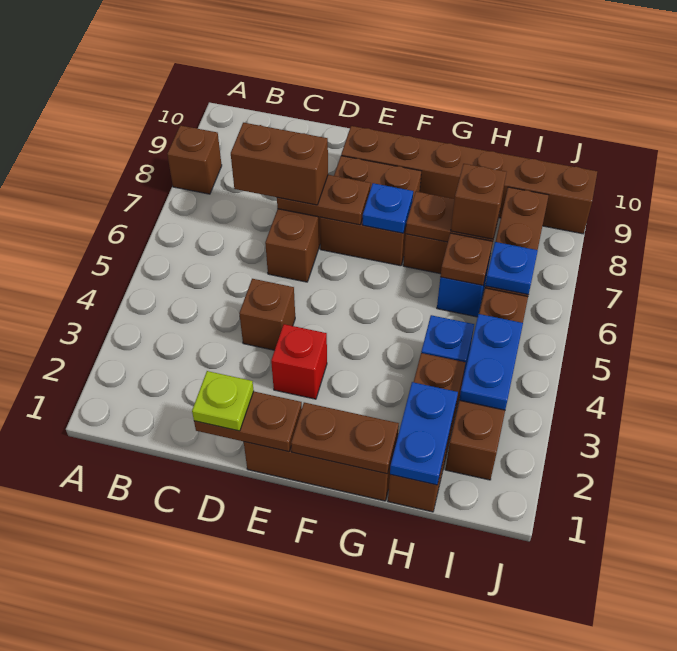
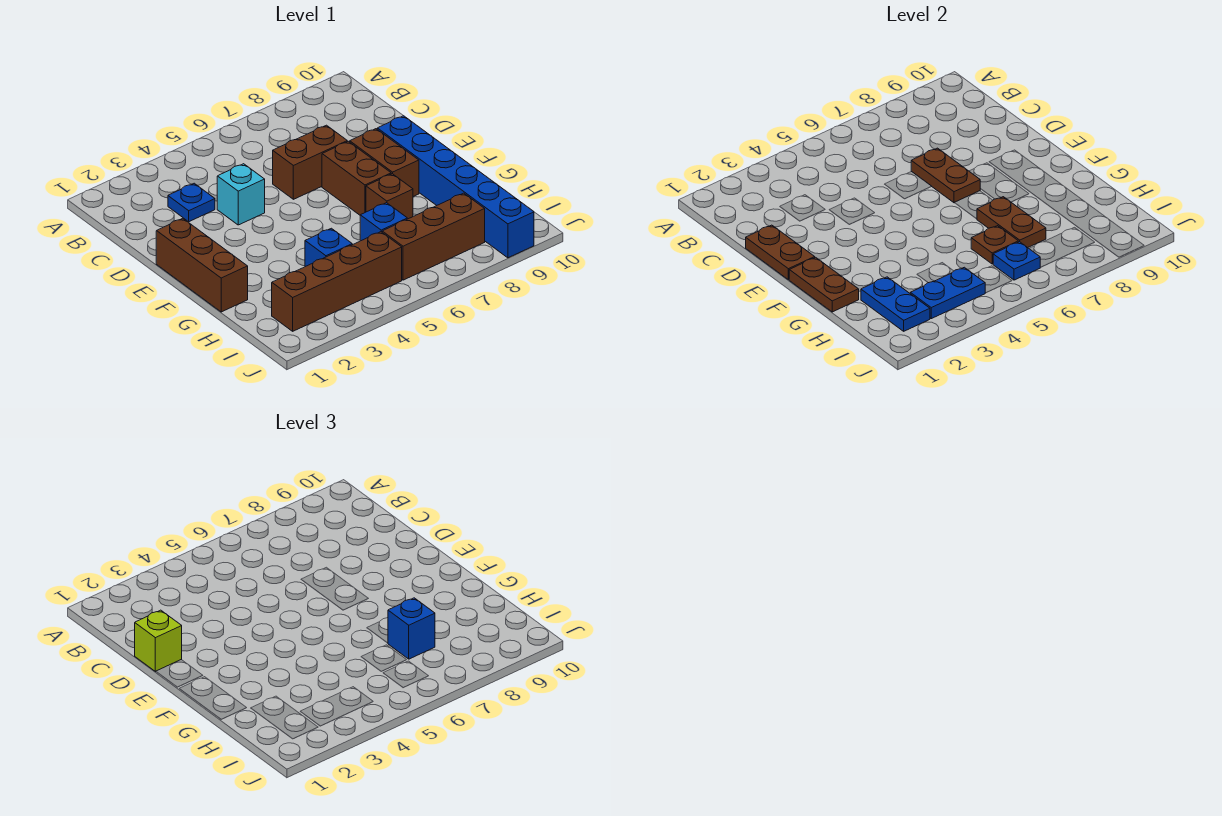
brown 1x1 brick [167,125,222,194] -> none
brown 1x2 brick [231,123,328,205] -> none
lime 1x1 plate [192,371,254,431] -> lime 1x1 brick [135,610,182,672]
brown 1x1 brick [239,279,295,350] -> cyan 1x1 brick [217,164,265,225]
red 1x1 brick [271,324,327,399] -> none
brown 1x6 brick [341,126,597,234] -> blue 1x6 brick [377,116,534,258]
blue 1x1 plate [363,183,413,233] -> blue 1x1 plate moved to [168,183,215,222]
brown 1x3 brick [388,353,466,512] -> none
blue 1x2 plate [390,382,458,485] -> blue 1x2 plate turned to [861,277,930,331]
brown 1x1 brick [451,164,506,239] -> blue 1x1 brick [388,598,435,659]

